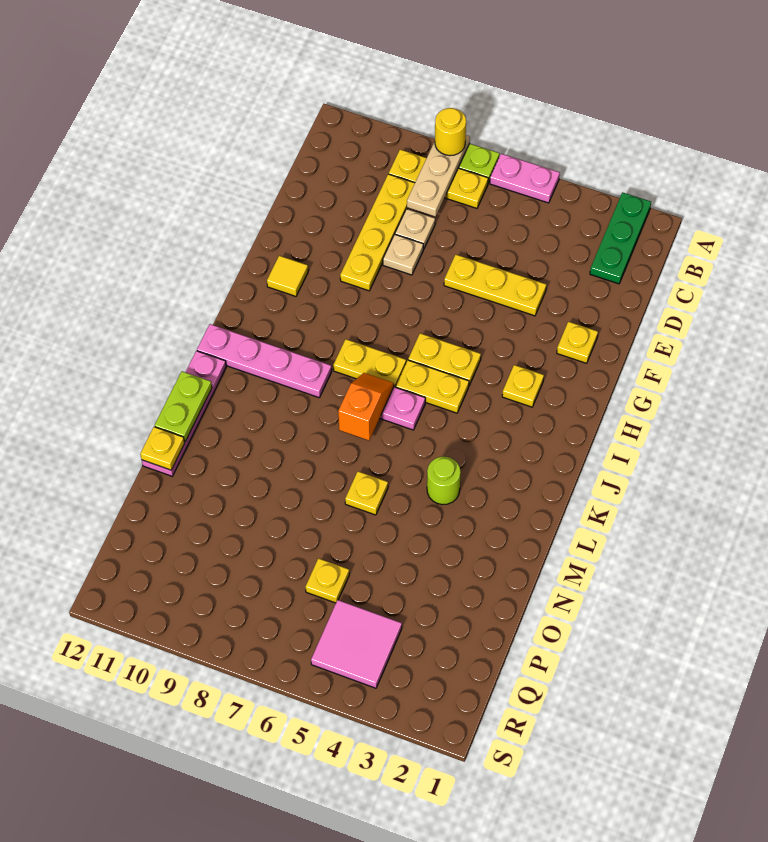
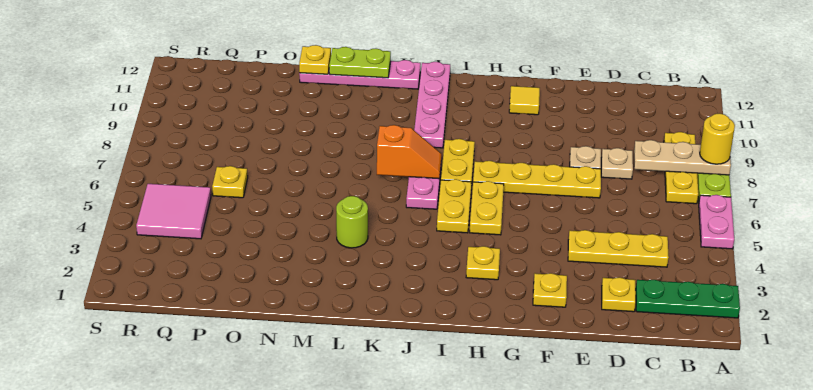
yellow 1x4 plate [340,174,415,291] -> yellow 1x4 plate moved to [473,161,601,198]
yellow 1x3 plate [444,255,546,316] -> yellow 1x3 plate turned to [568,230,669,267]
yellow 1x1 plate [345,472,388,515] -> yellow 1x1 plate moved to [602,277,636,312]

